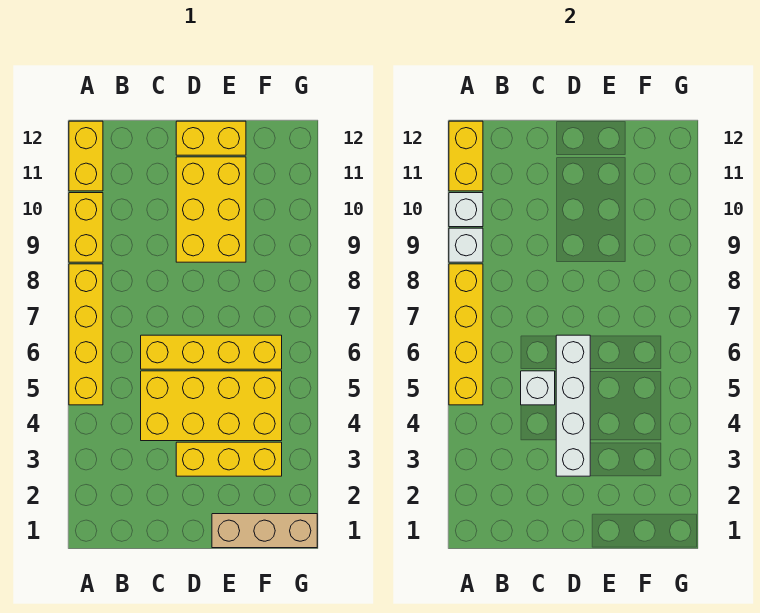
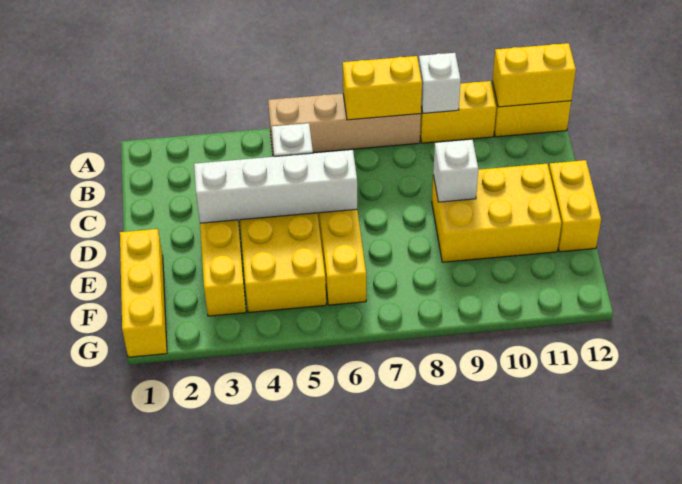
yellow 1x4 brick [69,264,103,405] -> tan 1x4 brick [268,93,421,156]
yellow 1x4 brick [449,264,483,405] -> yellow 1x2 brick [343,56,422,120]
white 1x1 brick [449,193,483,227] -> white 1x1 brick moved to [433,140,478,202]
tan 1x3 brick [212,514,317,548] -> yellow 1x3 brick [120,229,167,357]

